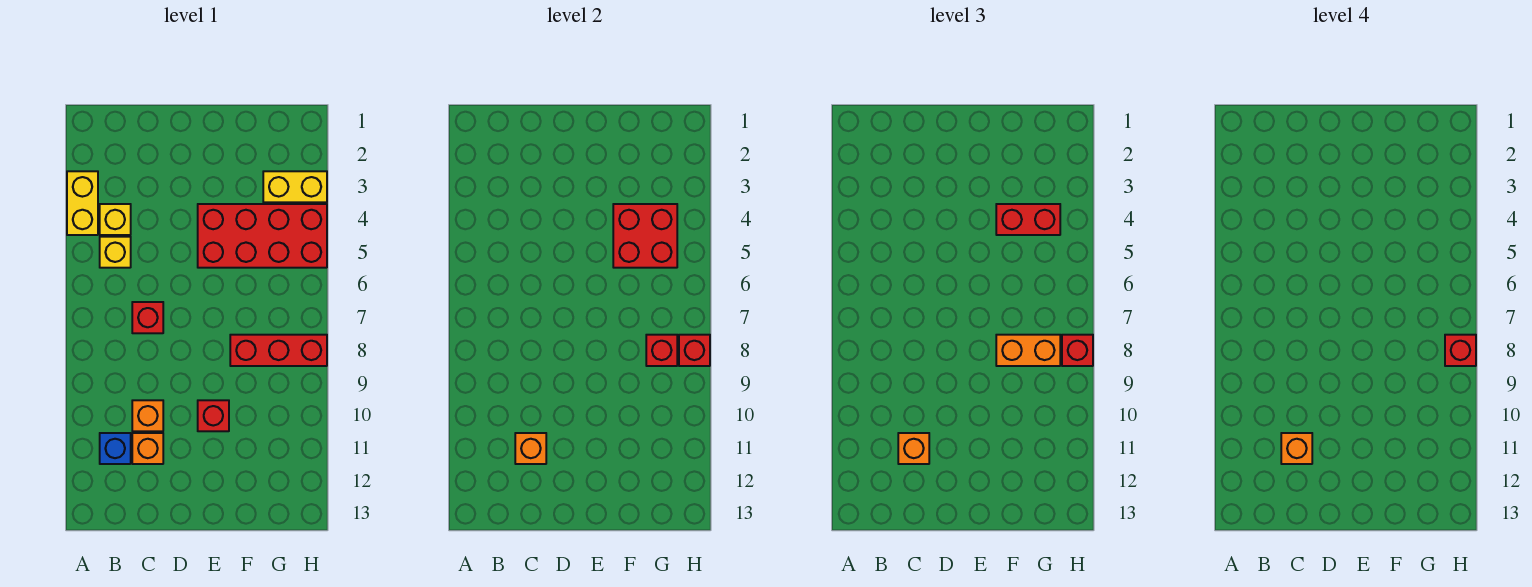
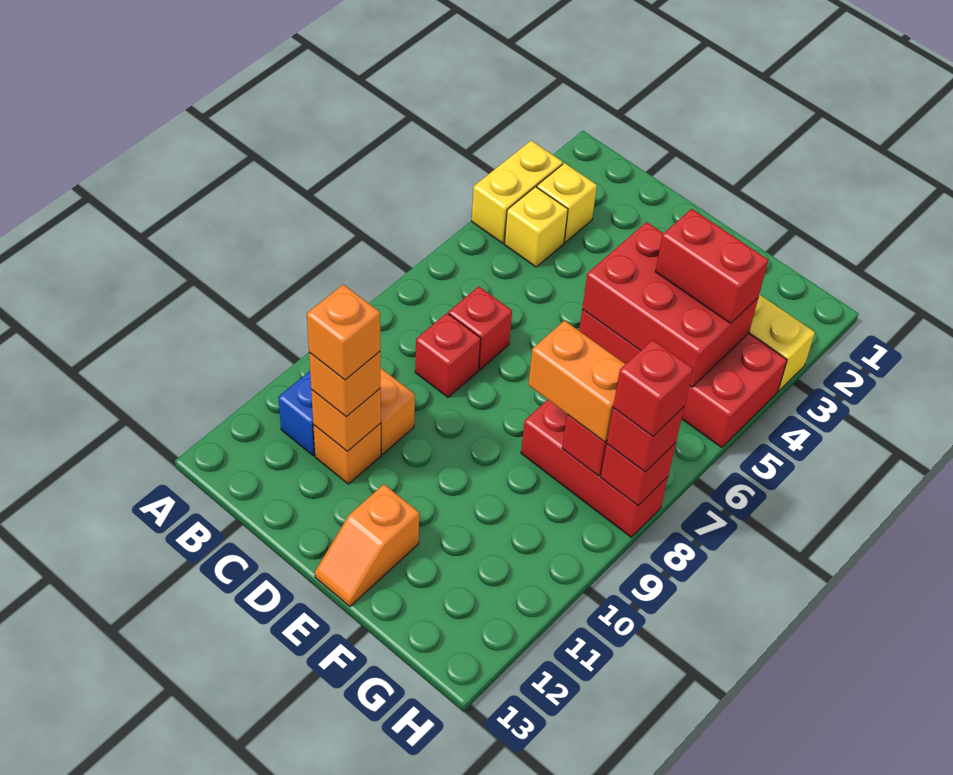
yellow 1x1 brick [100,237,131,268] -> yellow 1x1 brick moved to [537,163,597,243]
red 1x1 brick [198,400,229,431] -> red 1x1 brick moved to [415,313,481,397]
none -> orange 1x2 slope [315,484,419,607]
red 2x2 brick [613,204,677,268] -> red 2x3 brick [582,222,758,387]

